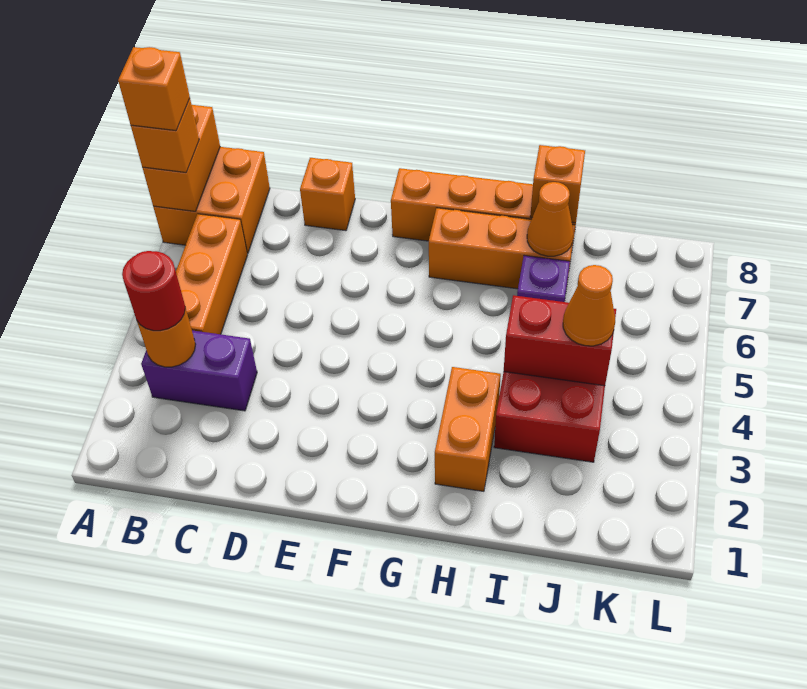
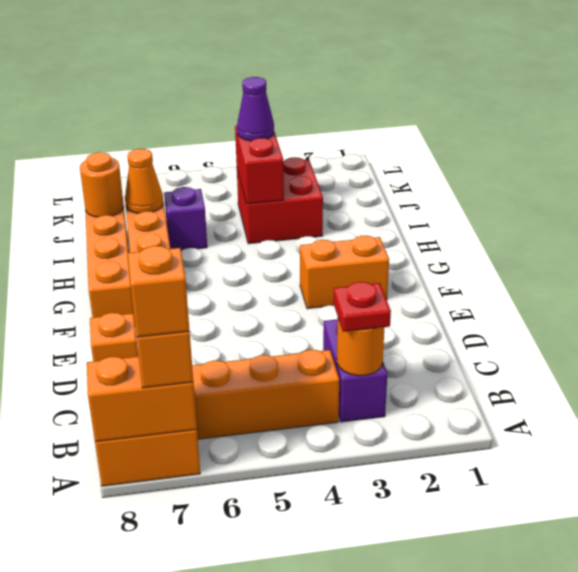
red 1x1 round brick [122,251,185,331] -> red 1x1 plate [333,282,391,332]
orange 1x2 brick [435,367,501,491] -> orange 1x2 brick moved to [300,236,389,309]
orange 1x1 brick [530,145,585,223] -> orange 1x1 round brick [80,152,124,217]
orange 1x1 cone [563,265,615,346] -> purple 1x1 cone [237,77,274,141]

